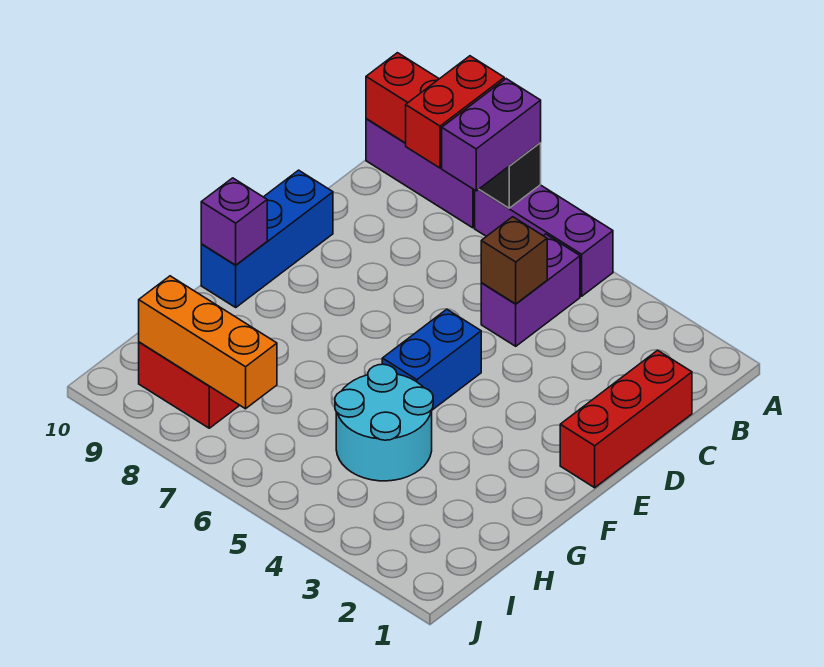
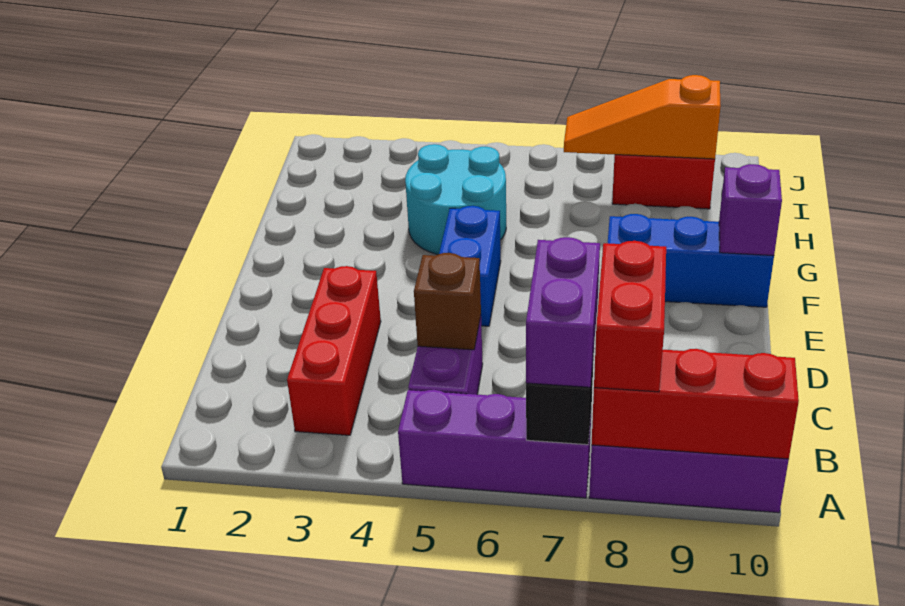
red 1x3 brick [560,350,692,488] -> red 1x3 brick moved to [287,266,381,435]
blue 1x3 brick [201,170,333,307] -> blue 1x3 brick turned to [608,214,774,307]
orange 1x3 brick [139,276,277,409] -> orange 1x3 slope [564,75,721,159]

